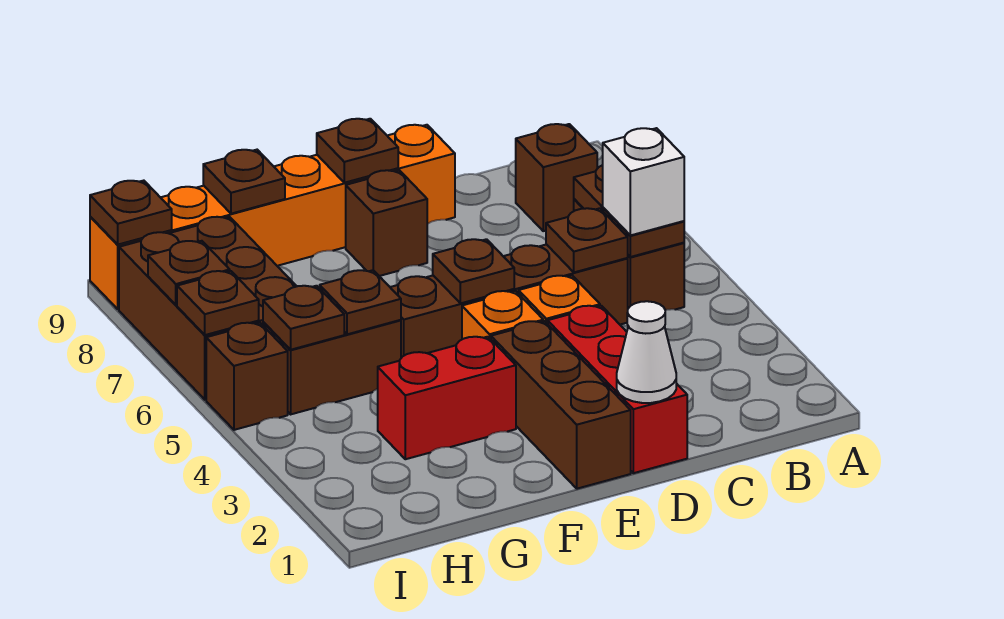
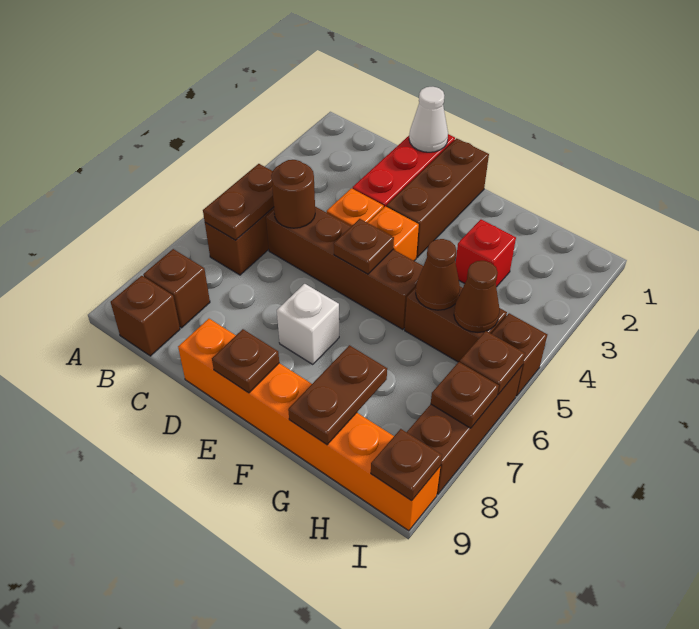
white 1x1 brick [603,128,684,235] -> white 1x1 brick moved to [277,284,339,365]
brown 1x1 plate [546,208,628,272] -> brown 1x1 round brick [271,160,315,228]
brown 1x1 brick [346,170,427,276] -> brown 1x1 brick moved to [111,276,180,356]
red 1x2 brick [378,337,516,459] -> red 1x1 brick [455,220,516,287]
brown 1x1 plate [320,270,401,334] -> brown 1x1 cone [416,239,460,310]
brown 1x1 plate [203,150,285,214] -> brown 1x2 plate [288,345,387,445]
brown 1x1 plate [263,286,344,350] -> brown 1x1 cone [454,261,500,332]
brown 2x3 brick [119,217,297,400] -> brown 1x3 brick [407,365,523,495]

